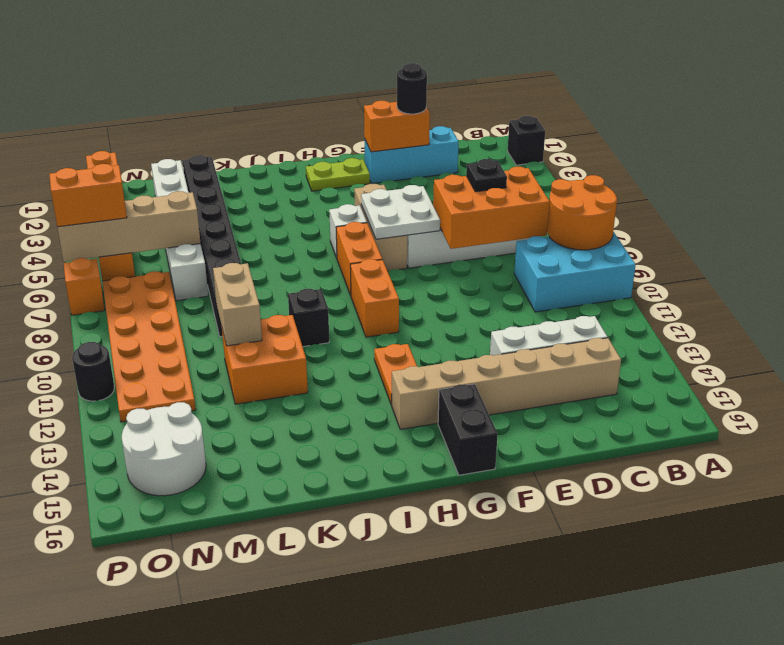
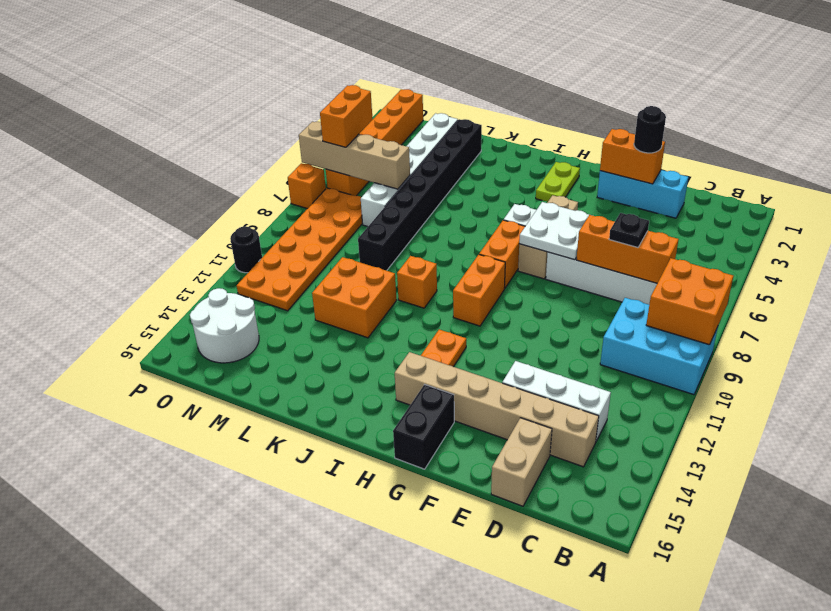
black 1x1 brick [508,116,545,165] -> none
orange 2x2 round brick [547,175,617,250] -> orange 2x2 brick [646,258,733,345]
orange 2x3 brick [433,167,550,249] -> orange 1x3 brick [576,215,679,283]
lime 1x2 plate [306,158,370,191] -> lime 1x2 plate turned to [536,162,580,202]
black 1x1 brick [288,289,329,347] -> orange 1x1 brick [397,256,437,308]
tan 1x2 brick [213,263,262,346] -> tan 1x2 brick moved to [491,418,552,506]
orange 1x2 brick [49,164,127,227] -> orange 1x2 brick turned to [320,85,373,147]

